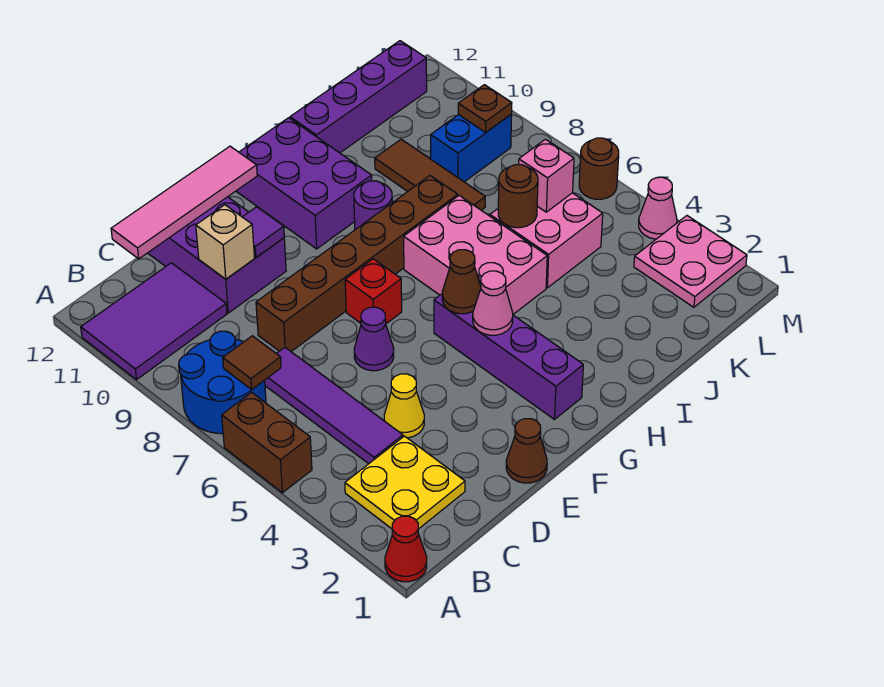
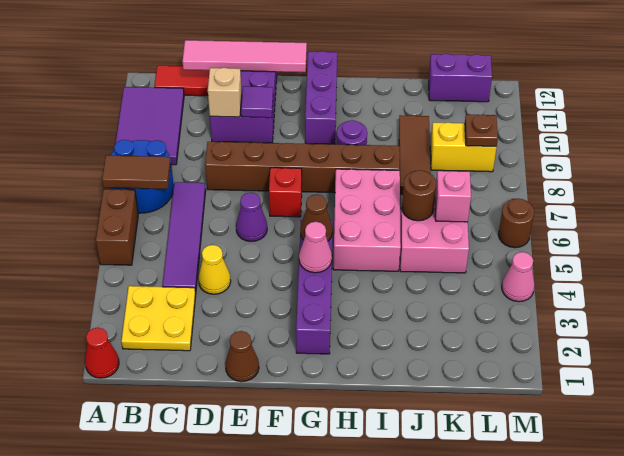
purple 2x3 tile [81,263,227,380] -> purple 2x3 tile turned to [116,87,184,165]
brown 1x1 tile [223,336,281,389] -> brown 1x2 tile [102,155,171,189]
none -> red 1x2 tile [155,66,210,96]
purple 2x3 brick [236,118,372,249] -> purple 1x3 brick [305,51,337,144]
purple 1x4 brick [290,41,427,153] -> purple 1x2 brick [429,54,492,102]
blue 1x2 brick [431,114,512,182] -> yellow 1x2 brick [430,122,497,172]
pink 2x2 plate [634,216,747,307] -> none

